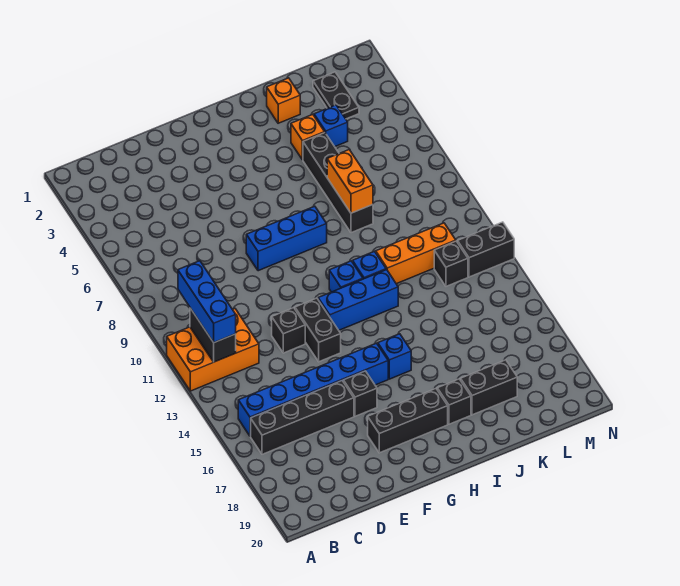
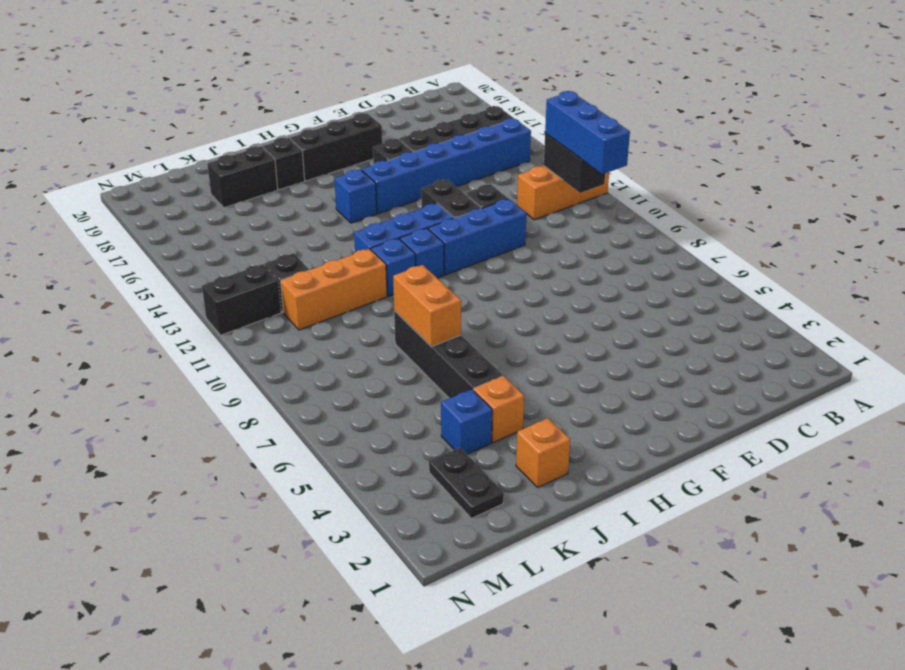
orange 2x3 brick [167,309,259,391] -> orange 1x3 brick [517,166,609,220]
blue 1x3 brick [246,206,327,271] -> blue 1x3 brick moved to [428,199,526,275]

